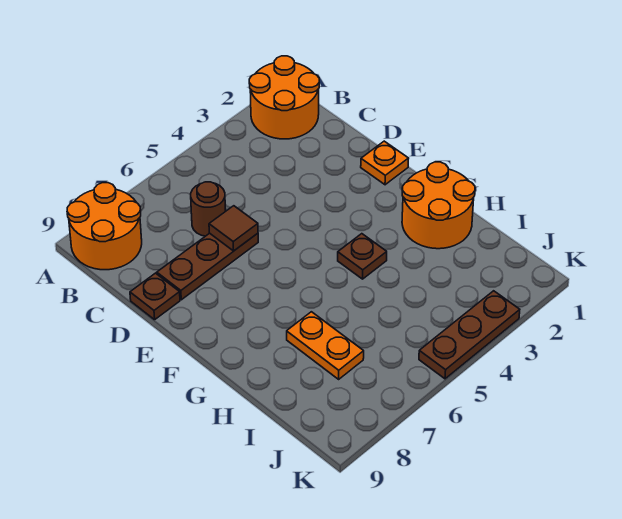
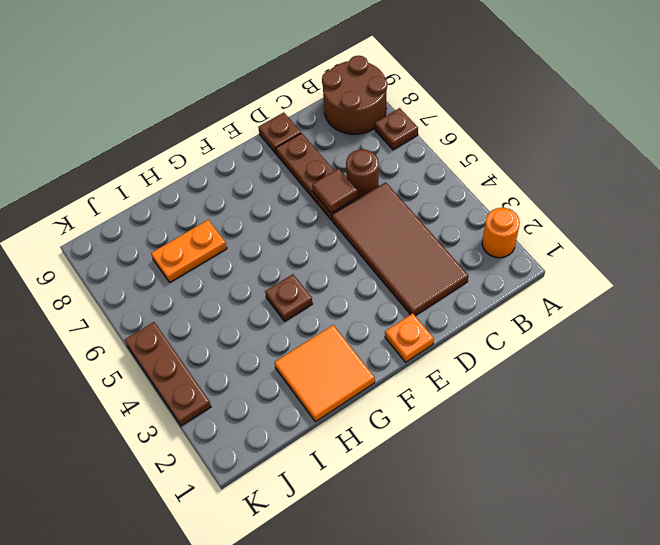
orange 2x2 round brick [249,56,319,139] -> orange 1x1 round brick [482,208,520,258]
none -> brown 1x1 plate [375,108,418,150]
orange 2x2 round brick [67,183,142,270] -> brown 2x2 round brick [322,56,387,134]
none -> brown 2x4 tile [332,182,468,316]
orange 2x2 round brick [402,162,475,249] -> orange 2x2 tile [274,325,375,422]

